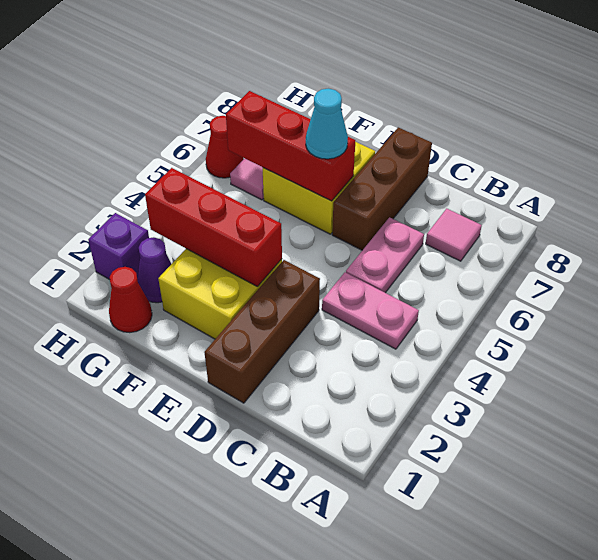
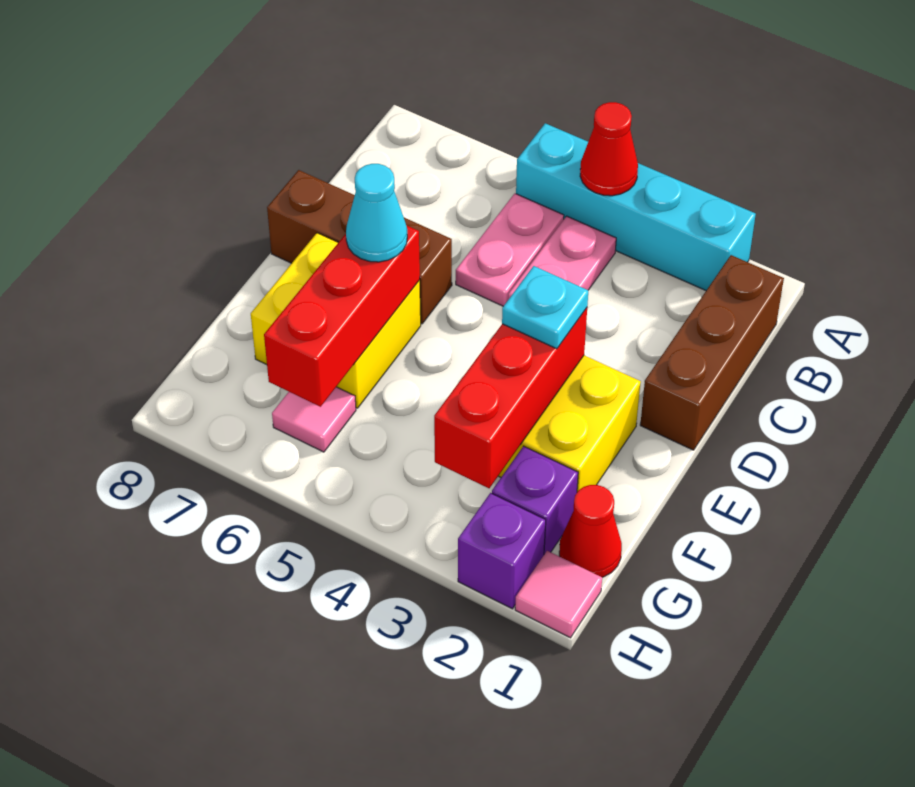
none -> cyan 1x4 brick [516,123,756,290]
pink 1x1 tile [426,209,482,261] -> pink 1x1 tile moved to [515,551,602,638]
pink 1x2 plate [346,217,424,293] -> pink 1x2 plate turned to [456,194,564,306]
brown 1x3 brick [204,260,320,403] -> brown 1x3 brick turned to [640,255,784,450]
none -> cyan 1x1 plate [502,266,588,349]
purple 1x1 cone [137,237,171,303] -> purple 1x1 brick [492,446,578,554]
red 1x1 cone [206,116,244,178] -> red 1x1 cone moved to [580,102,638,196]

